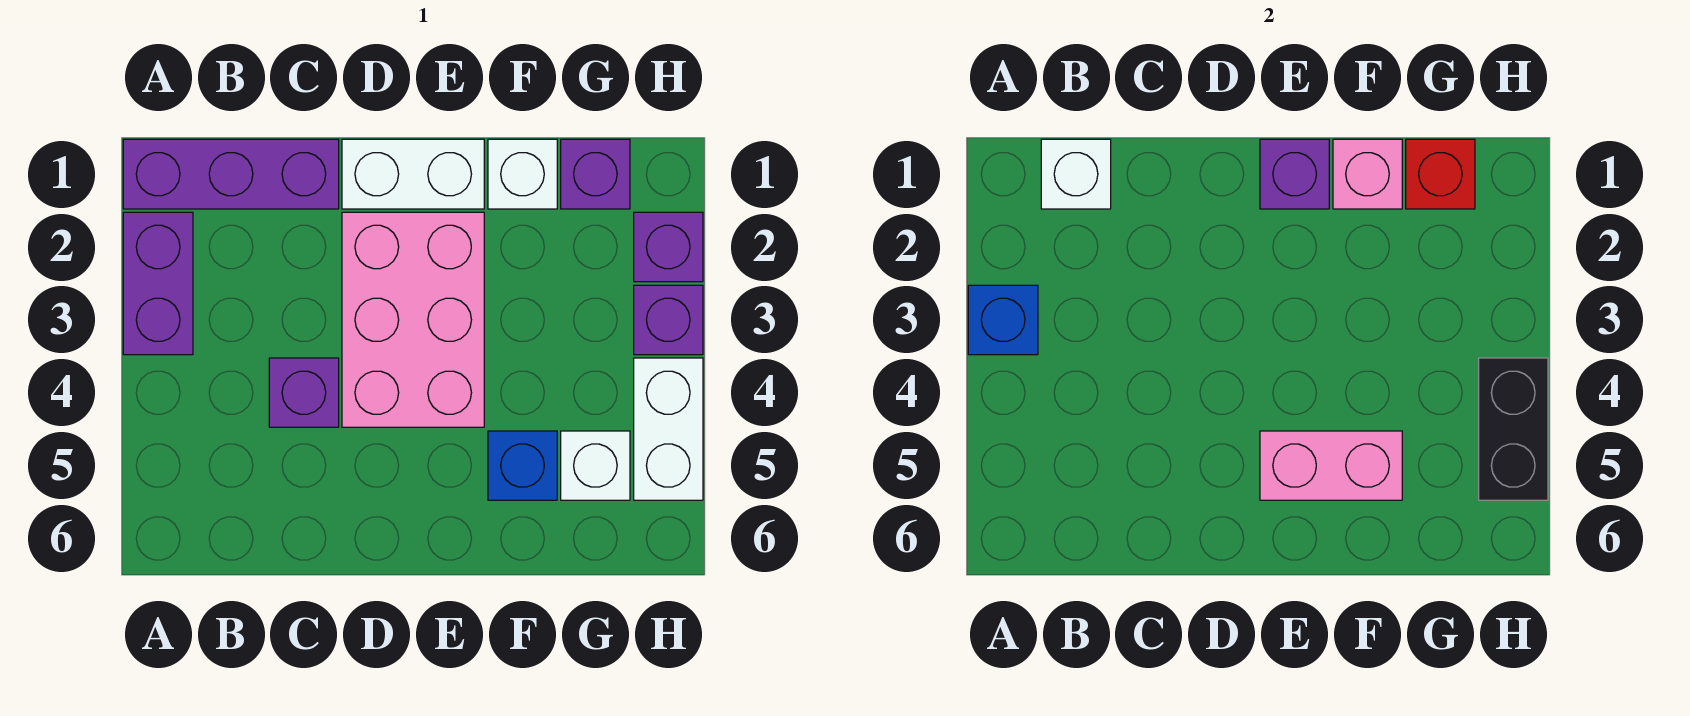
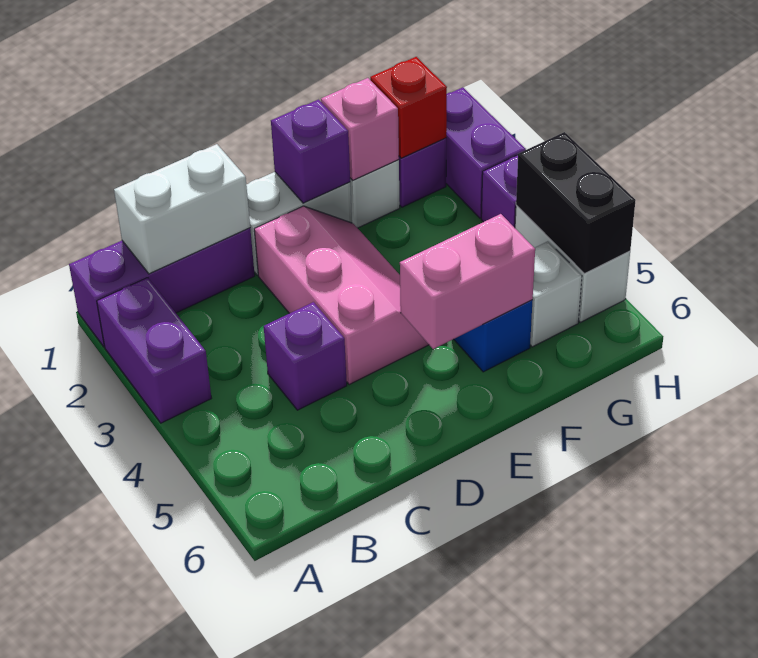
blue 1x1 brick [968,285,1038,355] -> none
white 1x1 brick [1041,139,1111,209] -> white 1x2 brick [114,144,250,274]
pink 2x3 brick [342,212,484,427] -> pink 2x3 slope [254,206,429,385]
purple 1x1 brick [634,212,703,282] -> purple 1x2 brick [446,87,526,218]

